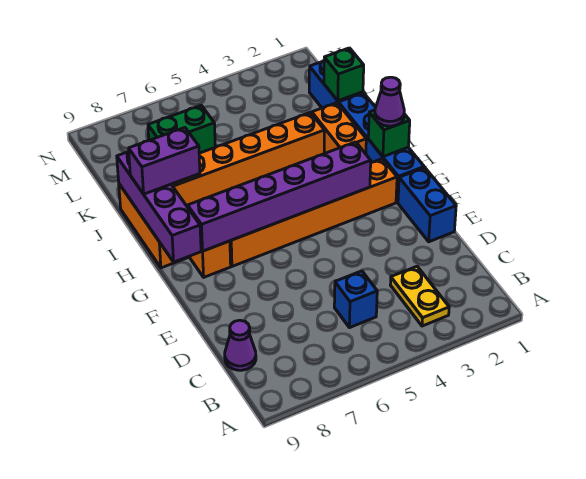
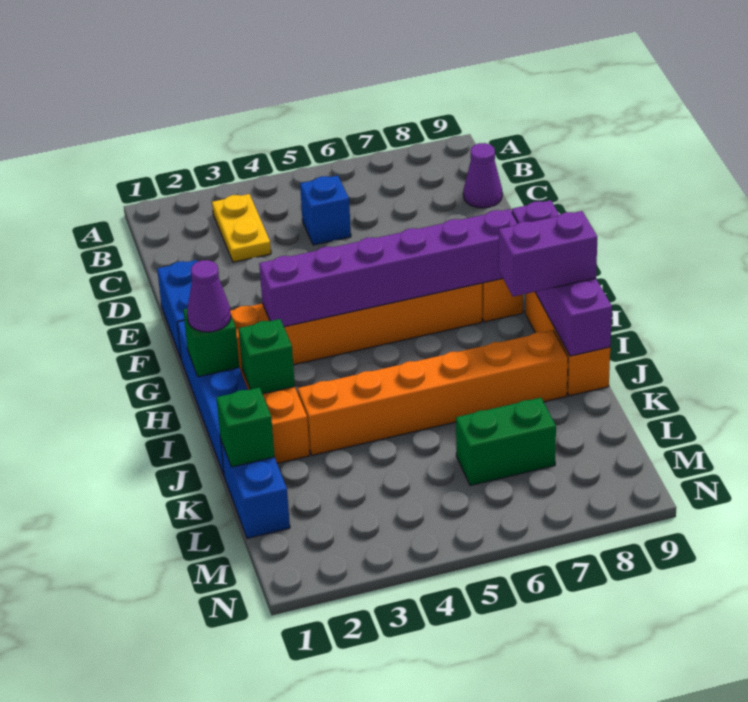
none -> green 1x1 brick [238,319,295,394]

